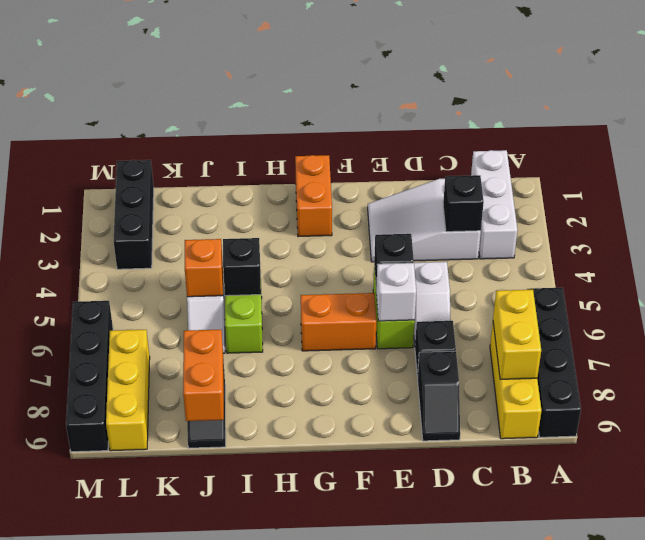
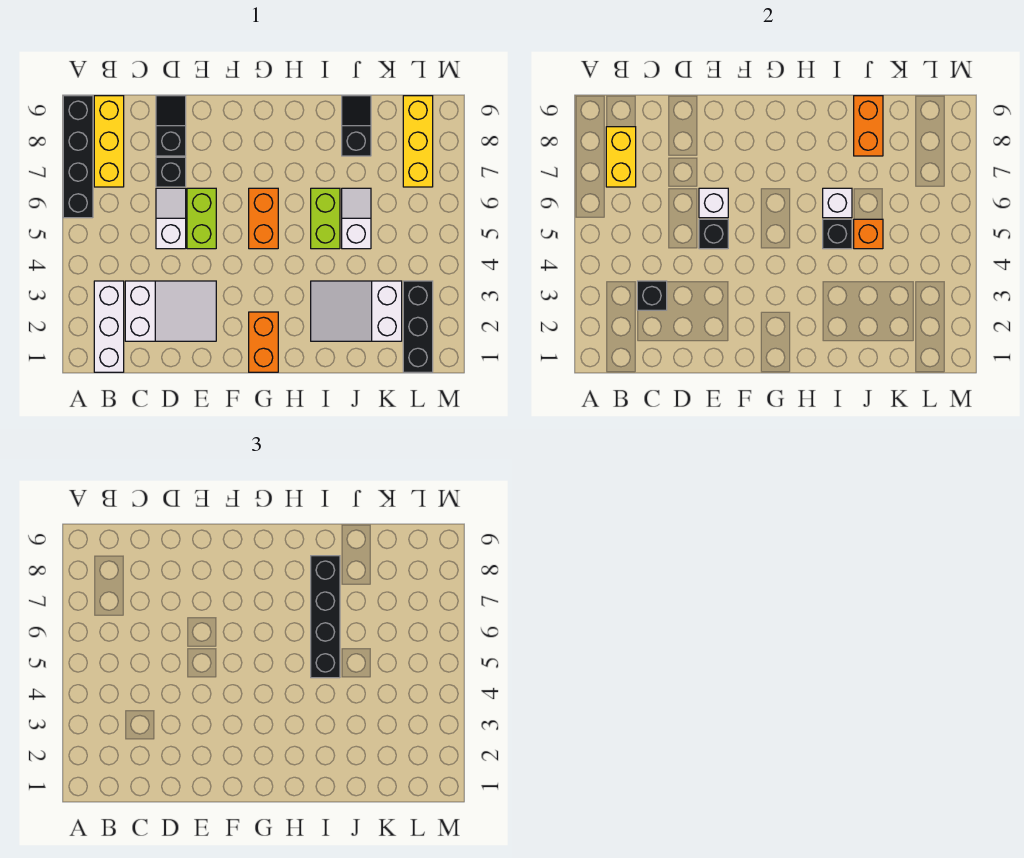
orange 1x2 brick [301,293,376,351] -> orange 1x2 brick turned to [249,188,278,249]
none -> white 2x3 slope [311,281,402,341]
none -> white 1x1 brick [823,188,852,218]
black 1x4 brick [66,301,113,452] -> black 1x4 brick moved to [311,556,340,678]

